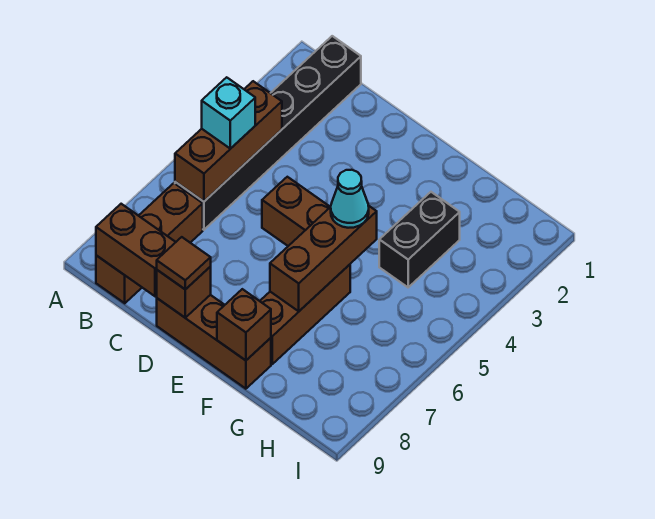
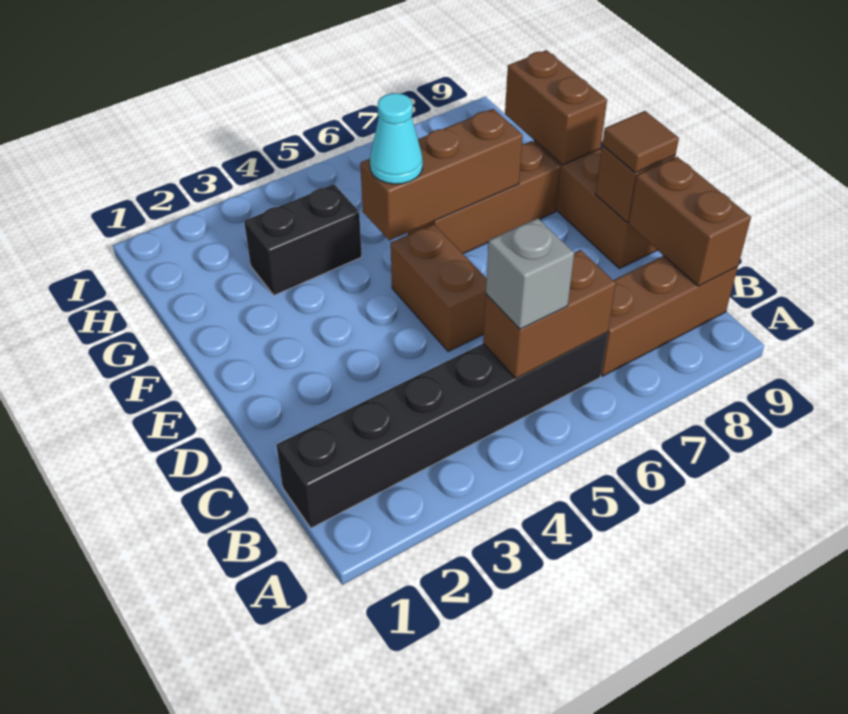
brown 1x3 brick [175,81,282,201] -> brown 1x2 brick [483,250,616,378]
cyan 1x1 brick [202,77,255,149] -> grey 1x1 brick [486,218,574,329]
brown 1x1 brick [217,289,271,360] -> brown 1x2 brick [505,50,607,165]

